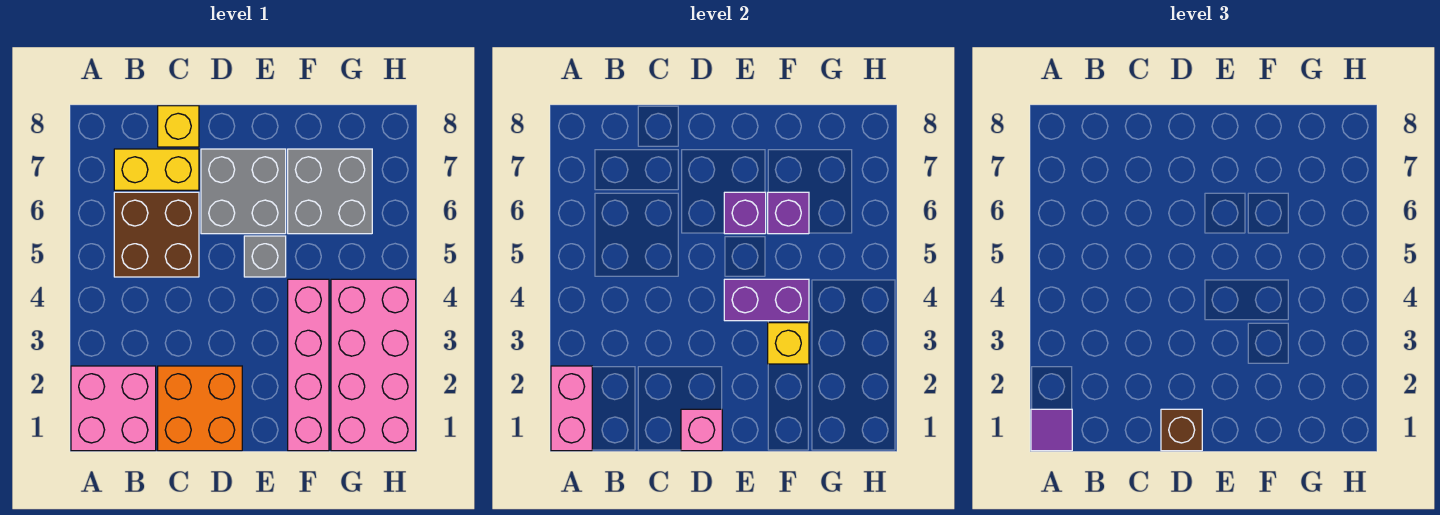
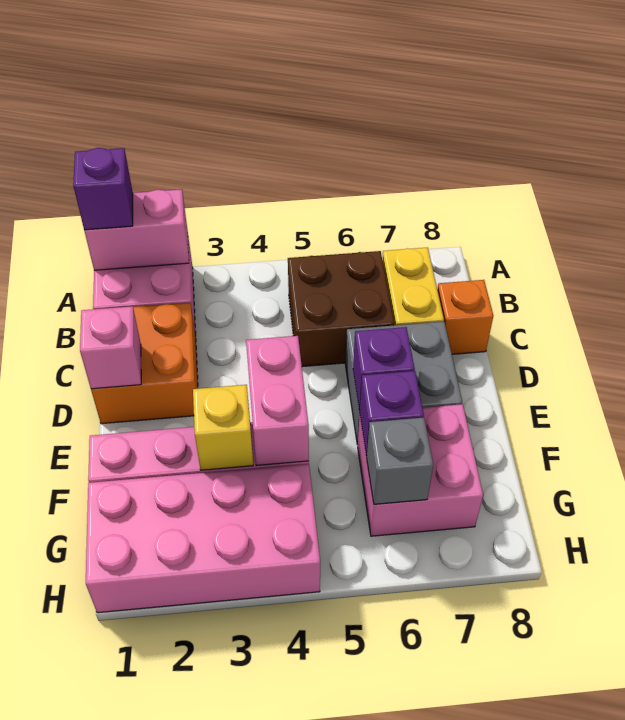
purple 1x1 tile [1031,409,1072,451] -> purple 1x1 brick [73,148,133,230]
yellow 1x1 brick [158,106,199,147] -> orange 1x1 brick [437,280,493,354]
brown 1x1 brick [1161,409,1202,451] -> none
purple 1x2 brick [724,279,809,321] -> pink 1x2 brick [246,336,309,466]
grey 1x1 brick [244,236,286,277] -> grey 1x1 brick moved to [367,417,433,504]
grey 2x2 brick [288,149,372,234] -> pink 2x2 brick [357,404,483,536]

